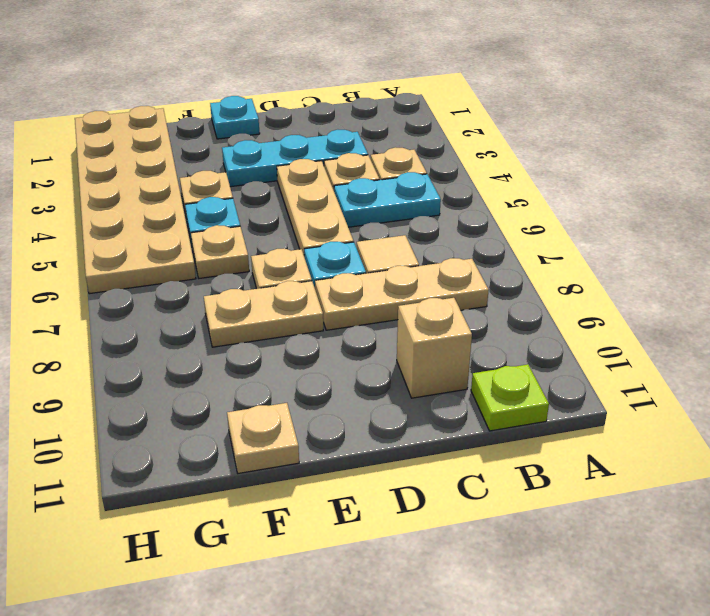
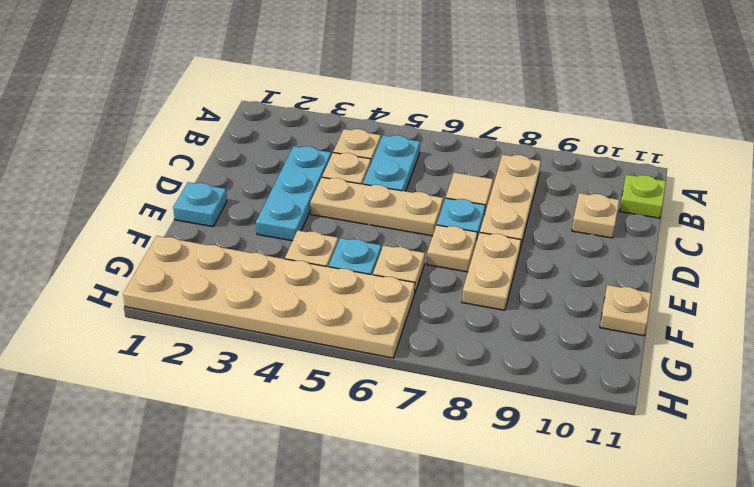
tan 1x1 brick [397,298,472,398] -> tan 1x1 plate [572,193,619,238]

